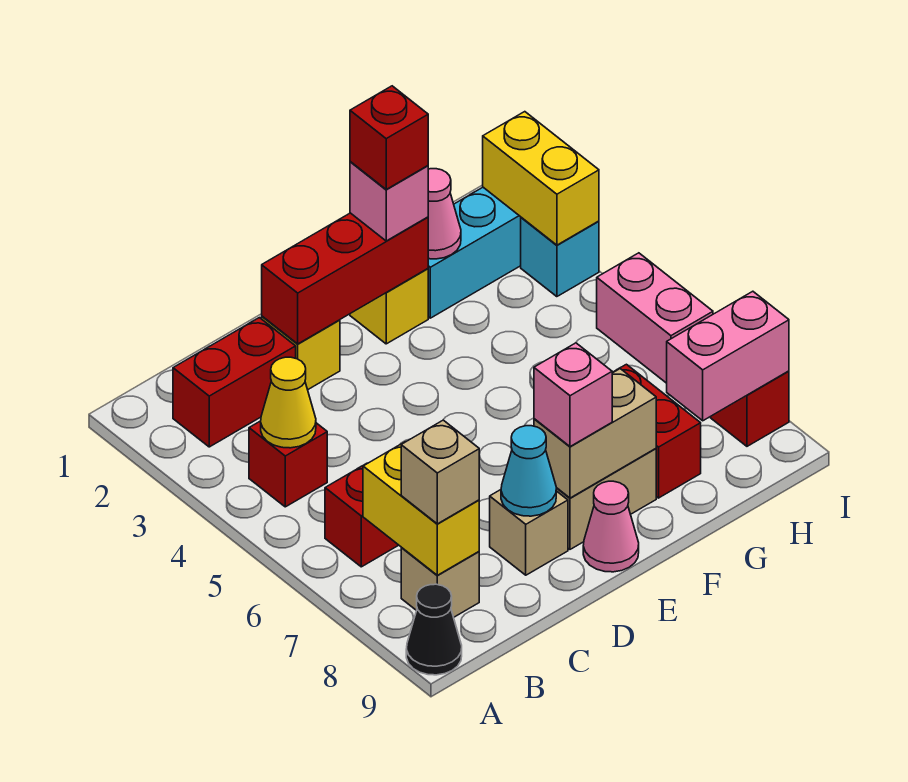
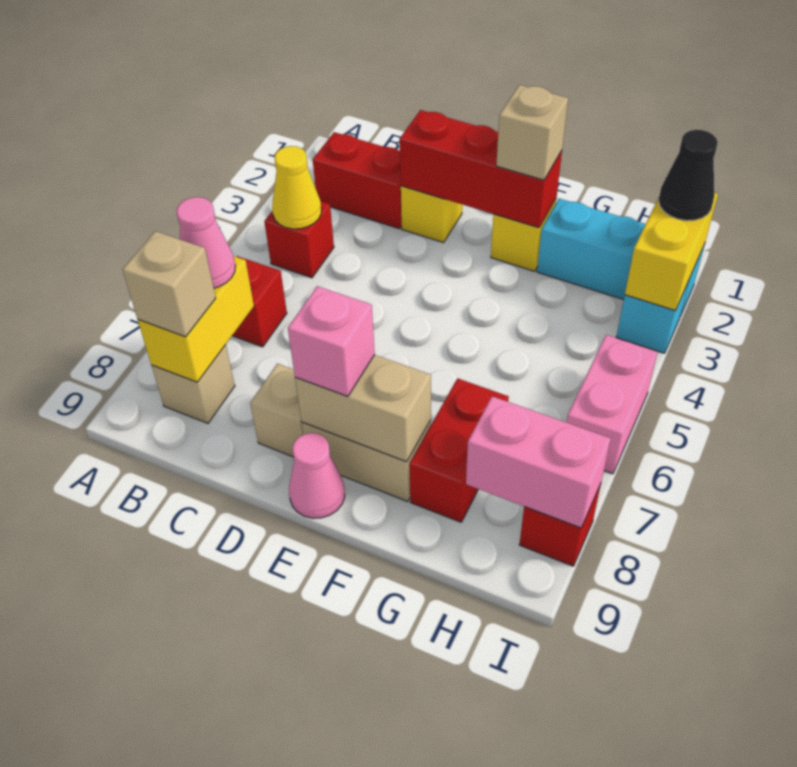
black 1x1 cone [406,584,462,675] -> black 1x1 cone moved to [658,130,718,221]
cyan 1x1 cone [501,426,556,516] -> none
pink 1x1 brick [350,162,428,241] -> tan 1x1 brick [496,85,568,180]
red 1x1 brick [350,86,428,189] -> none
pink 1x1 cone [428,169,461,259] -> pink 1x1 cone moved to [177,197,235,288]

